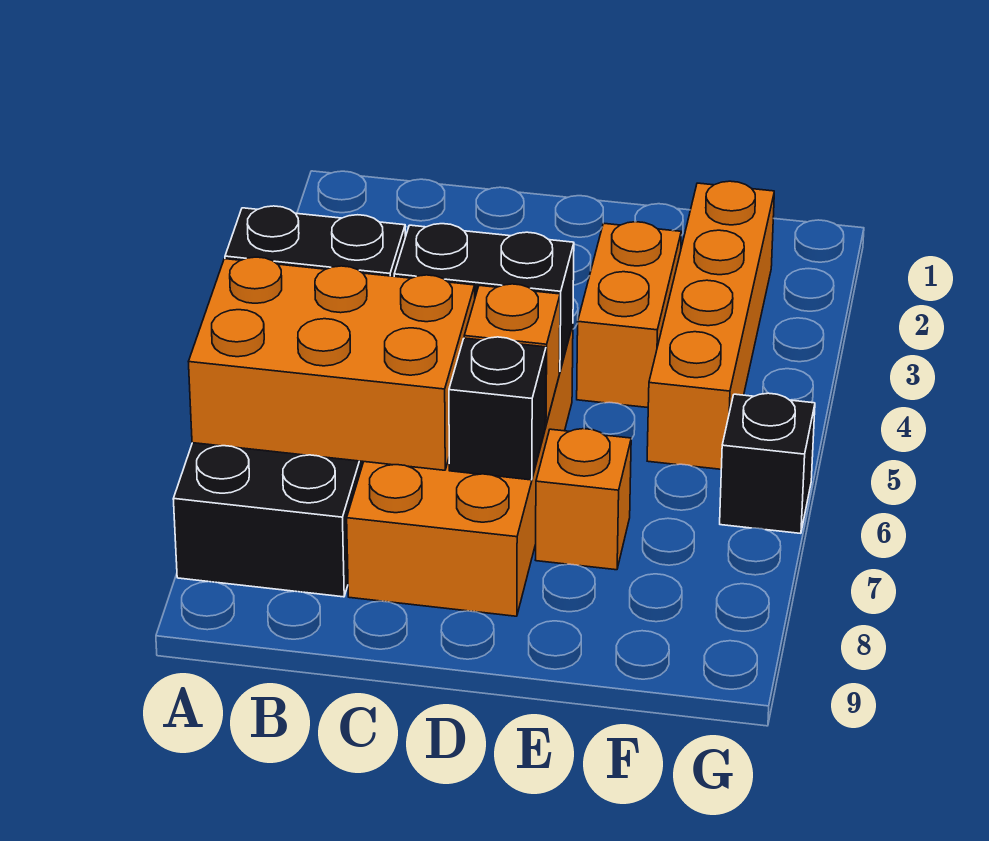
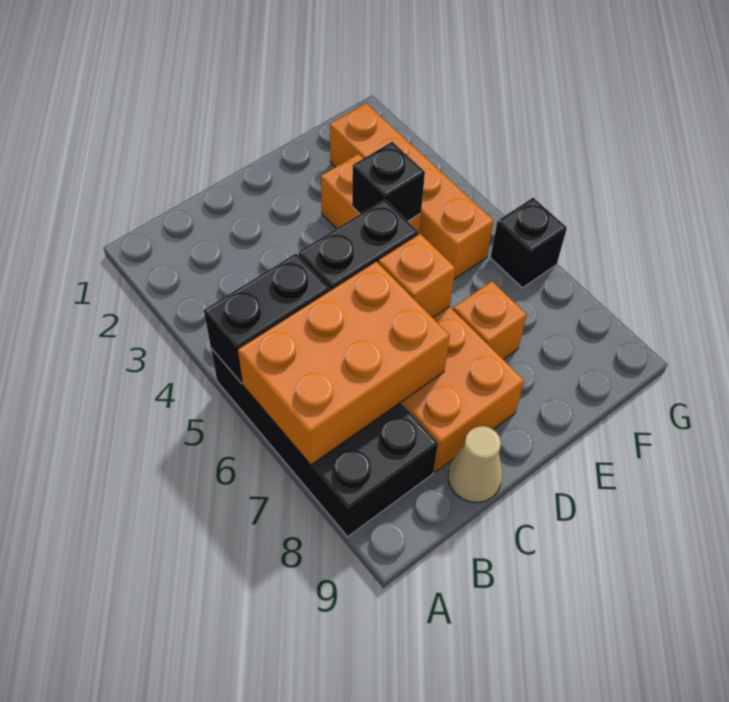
none -> tan 1x1 cone [448,426,503,503]
black 1x1 brick [449,337,546,480] -> black 1x1 brick moved to [352,142,425,221]

